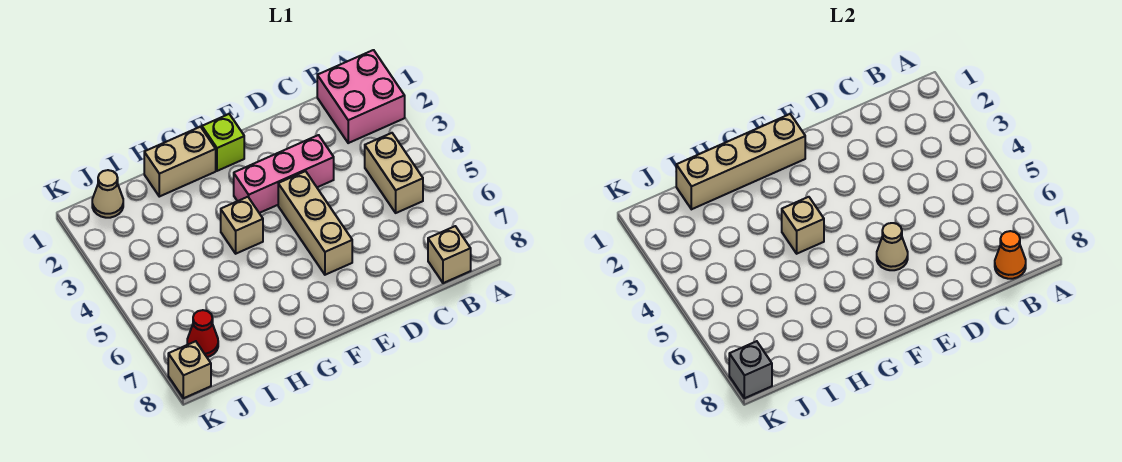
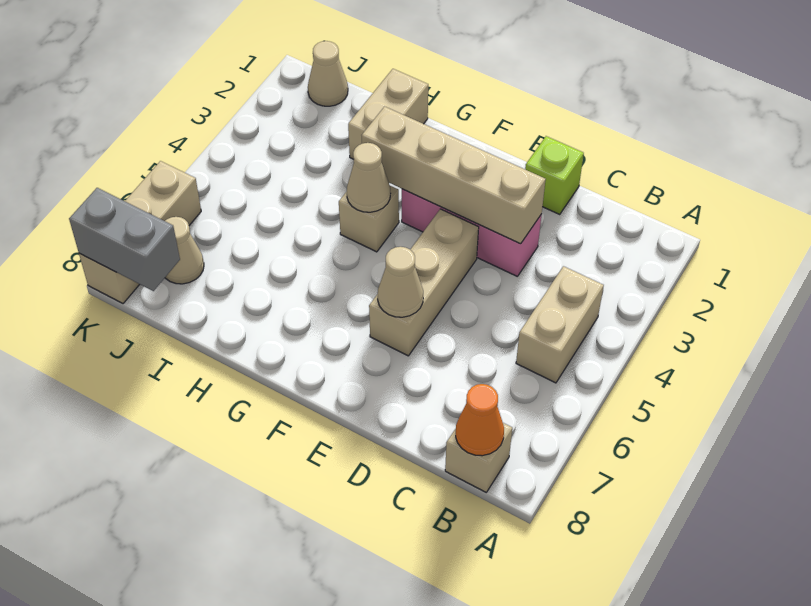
pink 2x2 brick [317,50,405,143] -> none
lime 1x1 brick [202,114,244,171] -> lime 1x1 brick moved to [525,136,584,214]
tan 1x4 brick [676,114,805,209] -> tan 1x4 brick moved to [362,107,546,244]
tan 1x2 brick [144,127,216,197] -> tan 1x2 brick turned to [348,69,428,159]
tan 1x1 brick [782,197,824,254] -> tan 1x1 cone [347,143,390,212]
red 1x1 cone [187,310,218,357] -> tan 1x1 cone [165,217,204,284]
tan 1x1 brick [168,341,211,398] -> tan 1x3 brick [79,161,201,303]
grey 1x1 brick [729,341,772,398] -> grey 1x2 brick [69,188,180,291]

